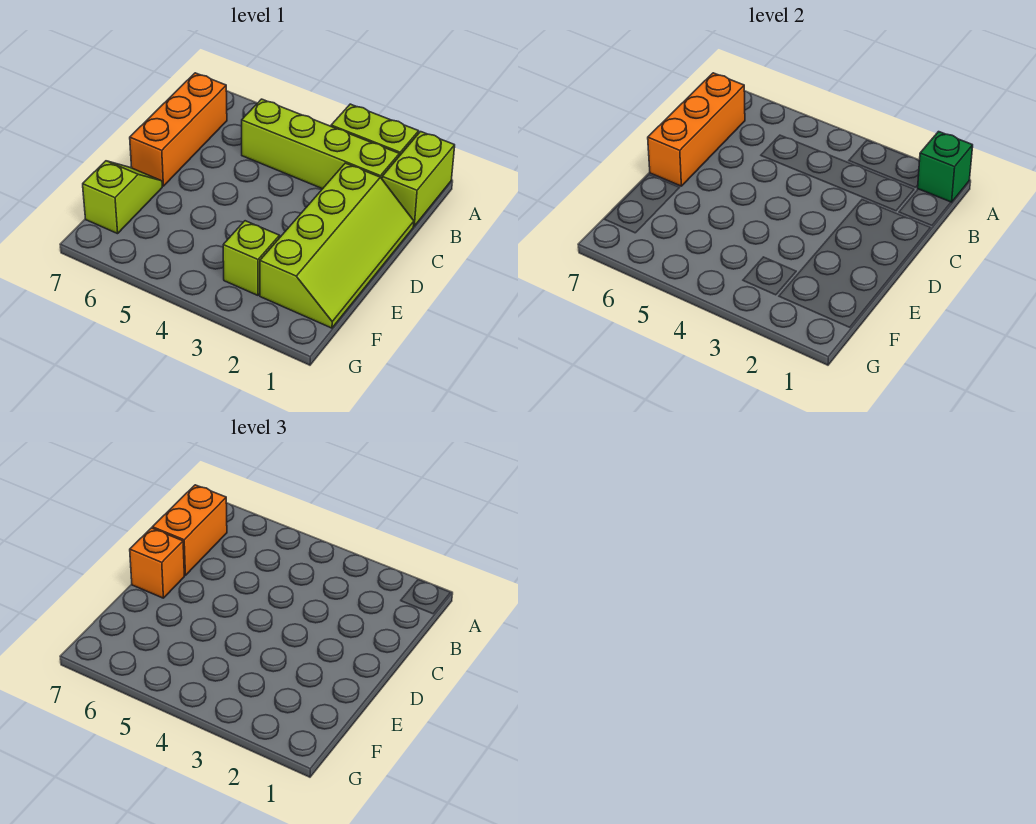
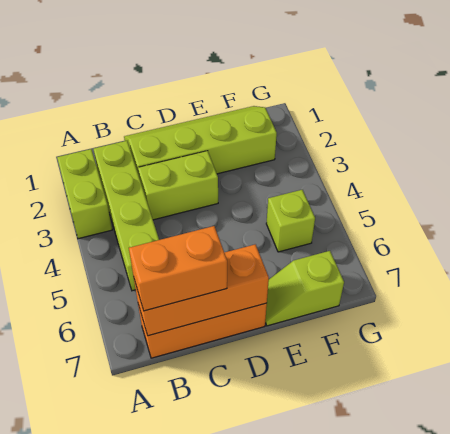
lime 1x2 brick [382,132,455,226] -> lime 1x2 brick moved to [138,151,218,220]
green 1x1 brick [918,132,973,202] -> none
orange 1x1 brick [130,528,184,598] -> none
lime 1x1 brick [223,221,280,295] -> lime 1x1 brick moved to [266,190,315,252]

